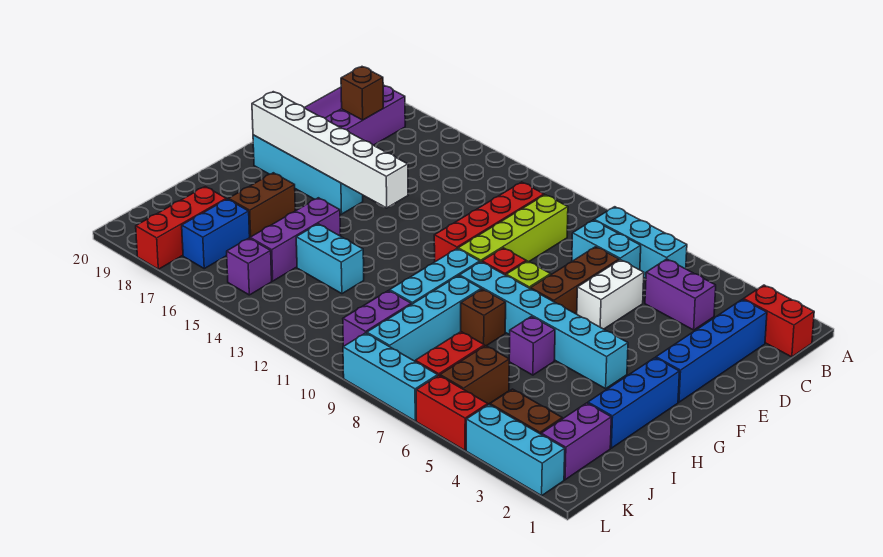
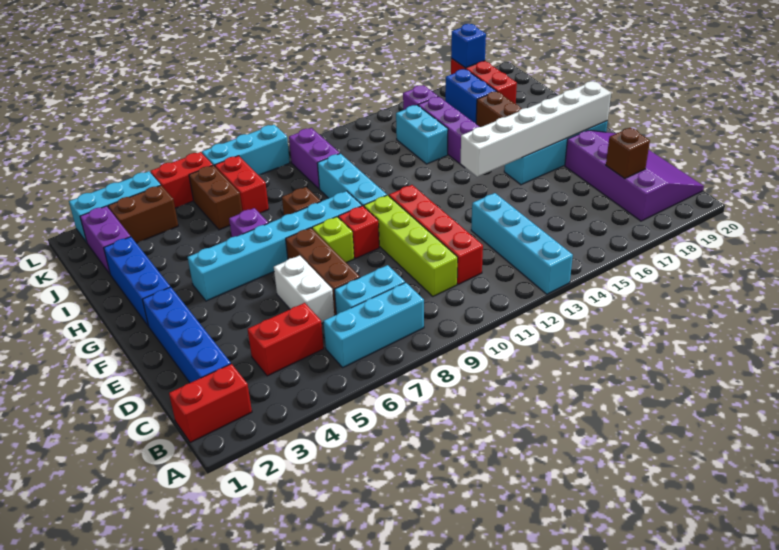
purple 1x2 brick [645,259,716,330] -> red 1x2 brick [248,303,324,376]
cyan 1x4 brick [367,276,481,361] -> cyan 1x4 brick moved to [471,193,573,294]
cyan 1x2 brick [296,224,364,294] -> cyan 1x2 brick turned to [396,105,448,164]
none -> blue 1x1 brick [451,24,486,68]

